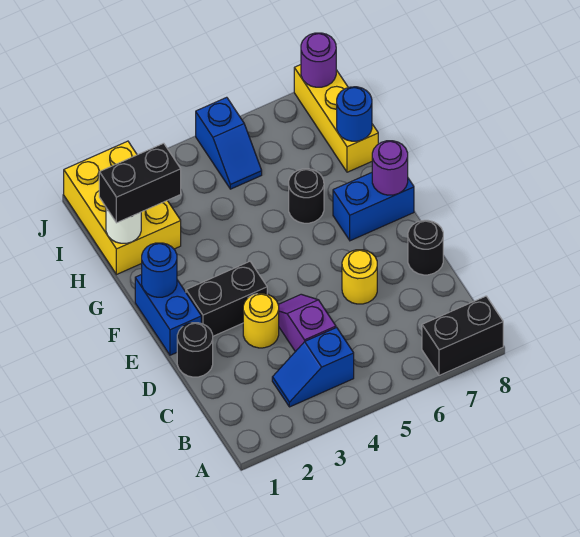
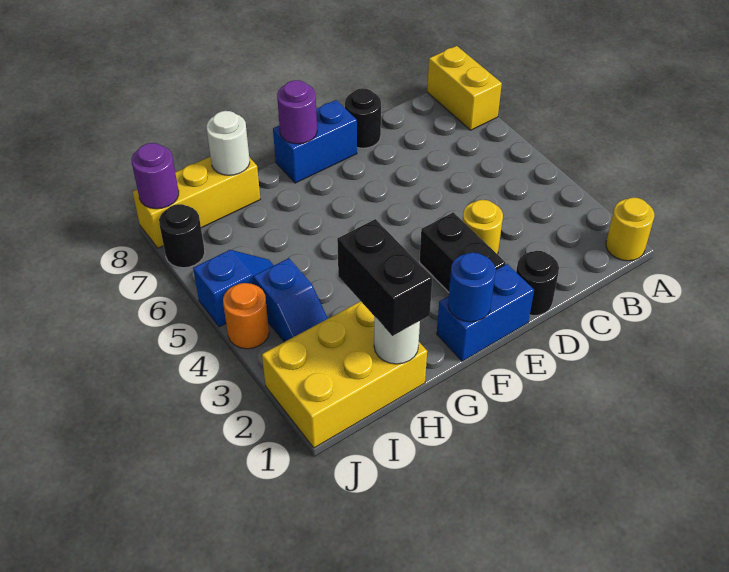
black 1x2 brick [422,296,503,375] -> yellow 1x2 brick [427,46,502,130]
blue 1x2 slope [272,327,354,407] -> blue 1x2 slope moved to [253,258,328,342]
purple 1x2 slope [278,294,336,352] -> none
yellow 1x1 round brick [342,250,377,304] -> yellow 1x1 round brick moved to [606,198,654,261]
blue 1x2 brick [333,173,414,241] -> blue 1x2 brick turned to [273,100,357,183]
black 1x1 round brick [289,169,324,223] -> black 1x1 round brick moved to [159,204,205,268]
blue 1x1 round brick [337,87,372,141] -> white 1x1 round brick [206,111,250,175]
none -> orange 1x1 round brick [223,283,269,349]

